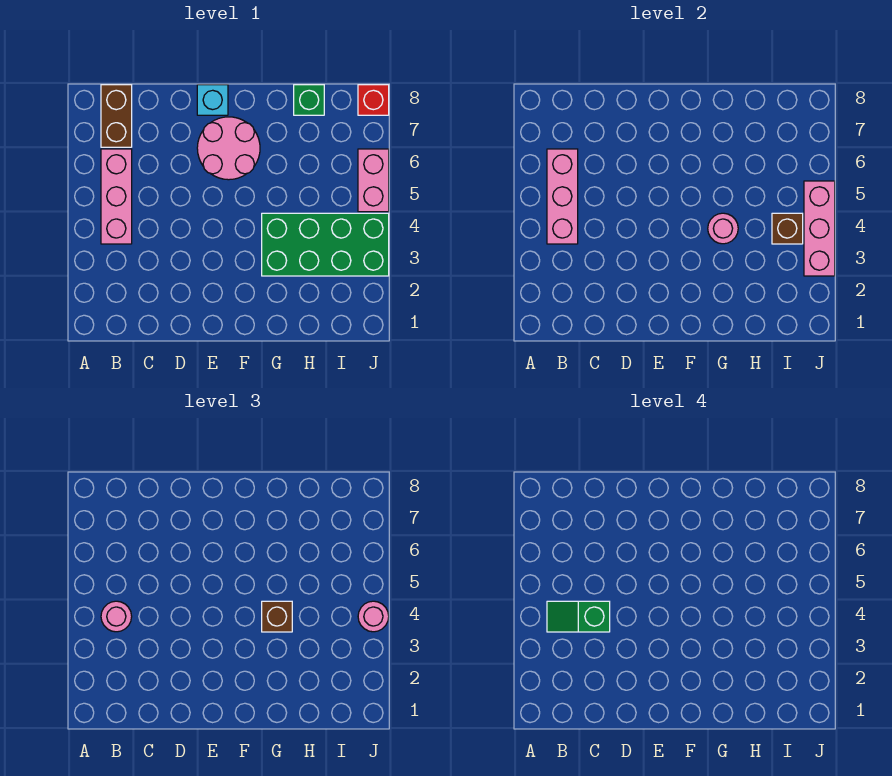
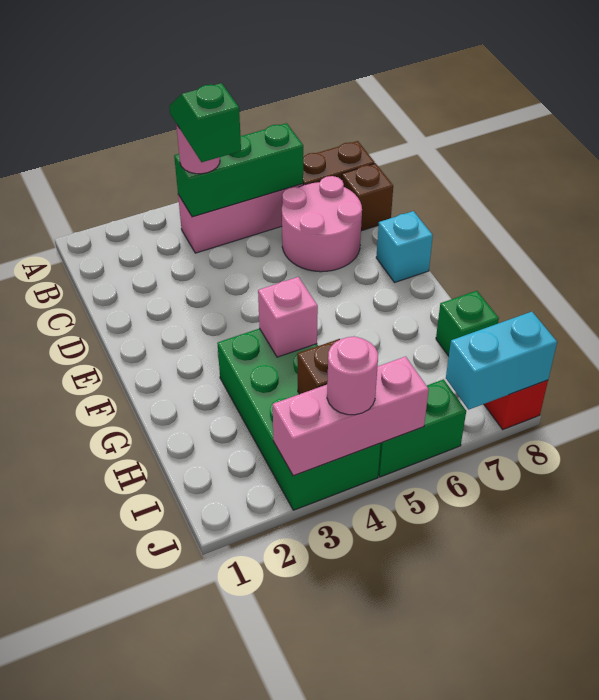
pink 1x3 brick [547,149,578,244] -> green 1x3 brick [174,123,303,217]
pink 2x2 round brick [197,117,260,180] -> pink 2x2 round brick moved to [282,176,362,272]
pink 1x1 round brick [708,213,738,244] -> pink 1x1 brick [258,277,318,357]
brown 1x1 brick [262,601,292,632] -> brown 1x1 brick moved to [342,163,393,231]
pink 1x2 brick [358,149,389,212] -> green 1x2 brick [378,379,466,477]
none -> cyan 1x2 brick [446,312,557,409]

